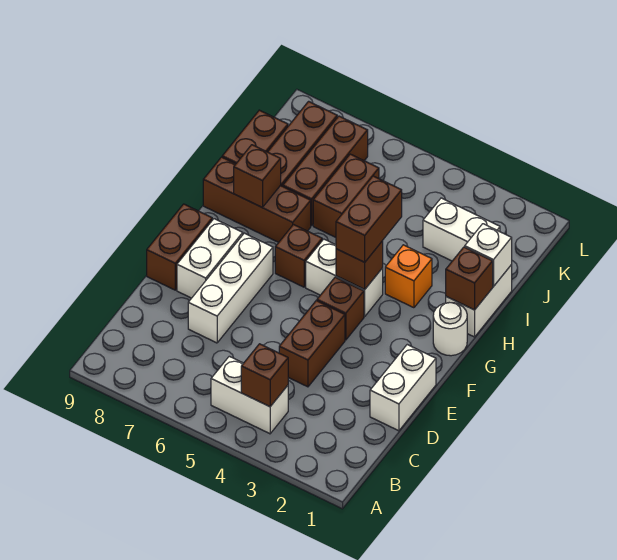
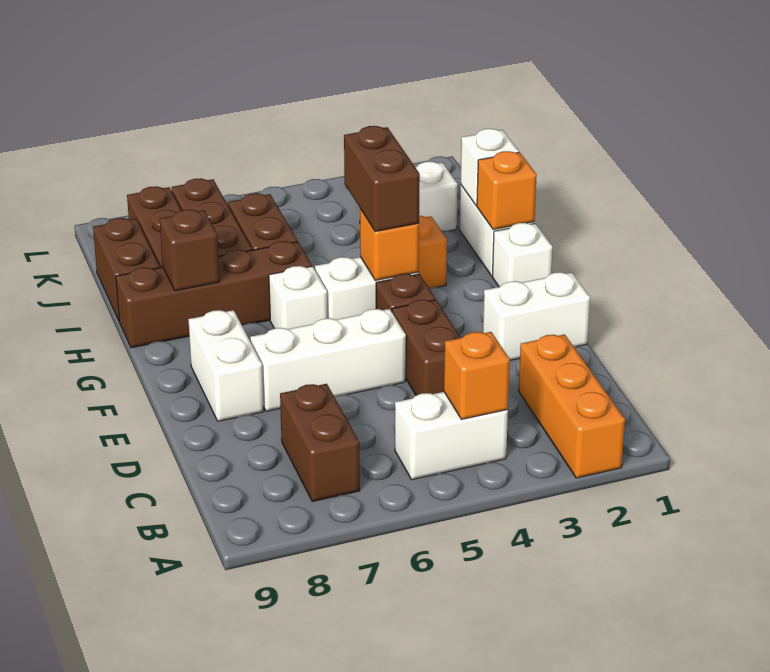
none -> orange 1x3 brick [519,334,625,478]
brown 1x1 brick [241,344,288,407] -> orange 1x1 brick [444,332,510,419]
white 1x2 brick [370,345,436,431] -> white 1x2 brick turned to [483,272,590,360]
white 1x3 brick [188,233,273,343] -> white 1x3 brick turned to [250,309,406,411]
brown 1x2 brick [147,204,212,290] -> brown 1x2 brick moved to [280,384,360,502]
white 1x1 round brick [433,303,467,356] -> white 1x1 brick [492,223,552,287]
brown 1x1 brick [336,241,383,289] -> orange 1x1 brick [360,209,419,280]
brown 1x1 brick [275,225,322,287] -> white 1x1 brick [269,266,327,329]
brown 1x1 brick [446,247,493,310] -> orange 1x1 brick [477,151,537,230]
brown 1x3 brick [203,157,311,242] -> brown 1x4 brick [116,241,312,348]

